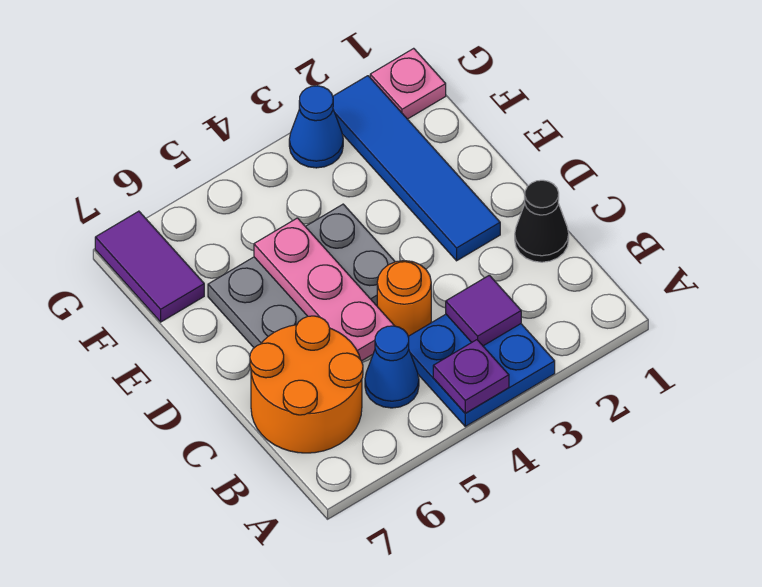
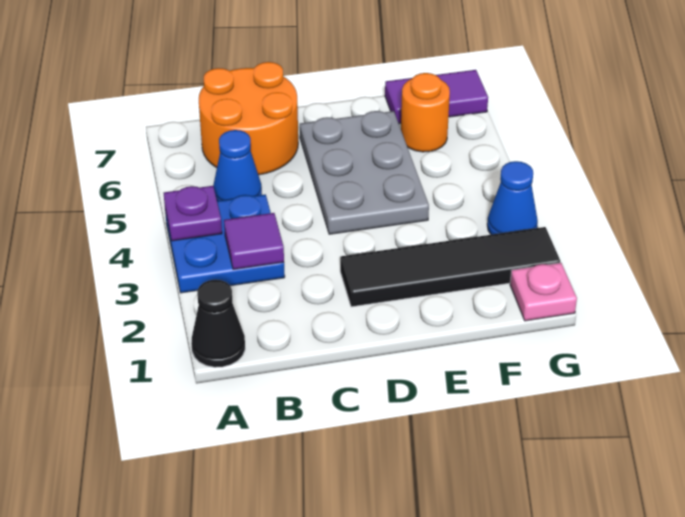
black 1x1 cone [515,180,569,262] -> black 1x1 cone moved to [191,280,245,367]
orange 1x1 round brick [377,261,431,336] -> orange 1x1 round brick moved to [401,73,450,152]
pink 1x3 plate [254,218,394,361] -> none
blue 1x4 tile [333,76,500,261] -> black 1x4 tile [340,227,560,307]

